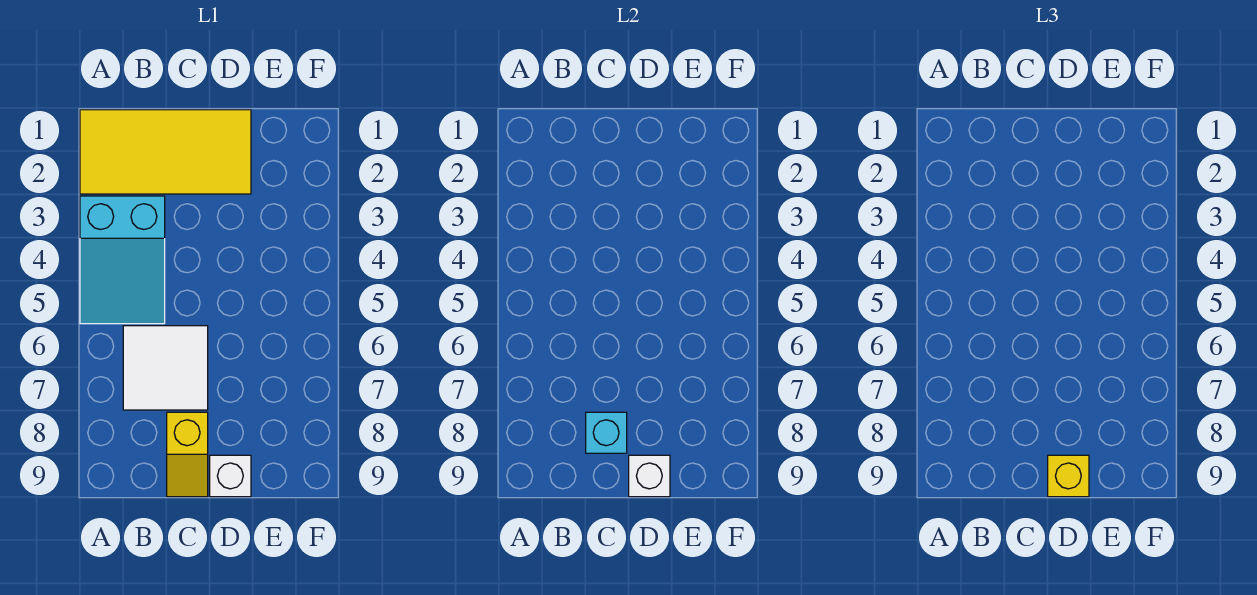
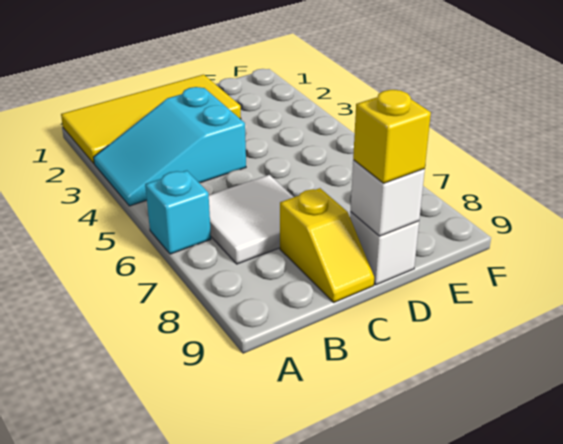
cyan 2x3 slope [80,196,165,324] -> cyan 2x3 slope turned to [94,87,246,206]
cyan 1x1 brick [586,412,627,453] -> cyan 1x1 brick moved to [145,171,211,254]

